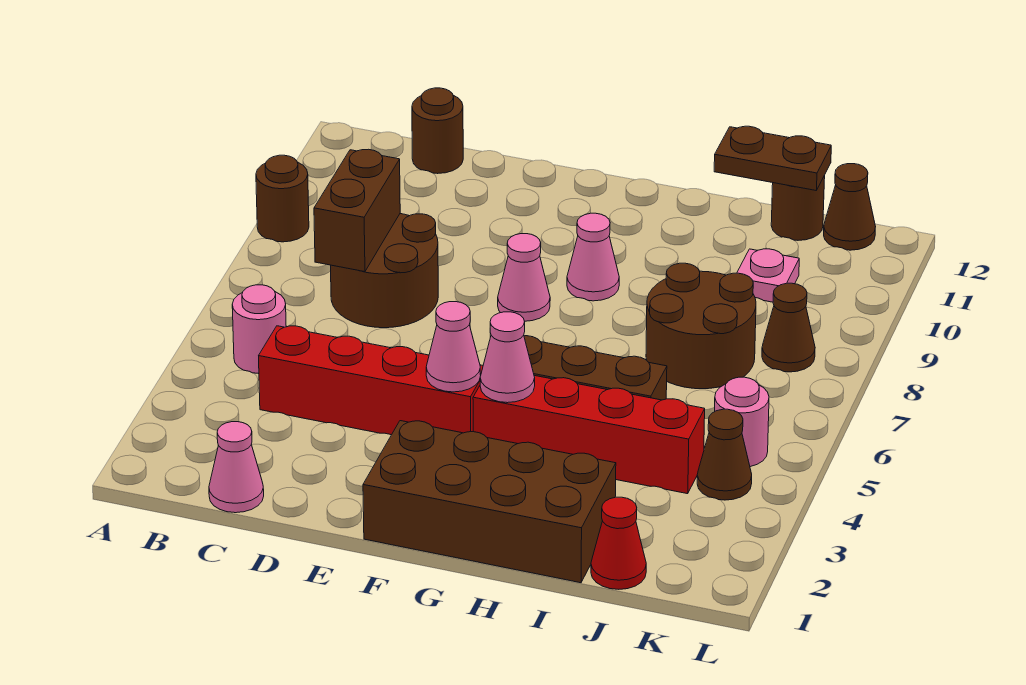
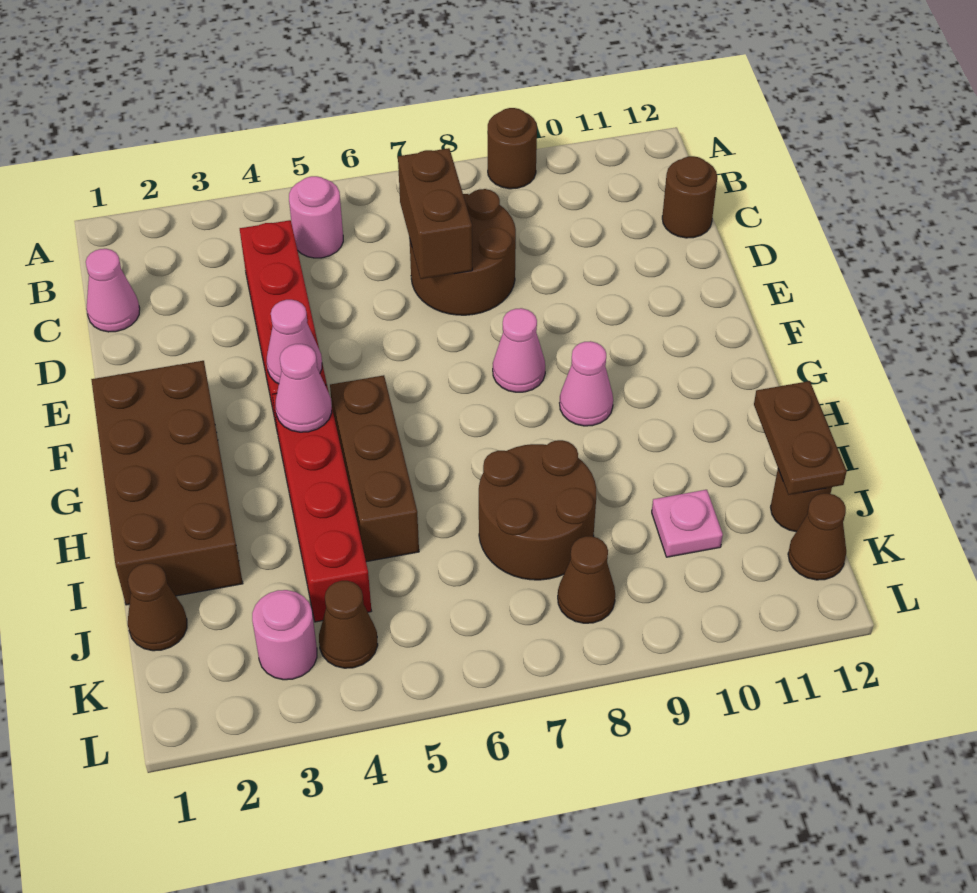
brown 1x2 brick [314,149,400,272] -> brown 1x2 brick turned to [398,148,472,279]
red 1x1 cone [591,497,646,589] -> brown 1x1 cone [128,563,187,651]
pink 1x1 round brick [715,377,769,467] -> pink 1x1 round brick moved to [252,590,317,680]

